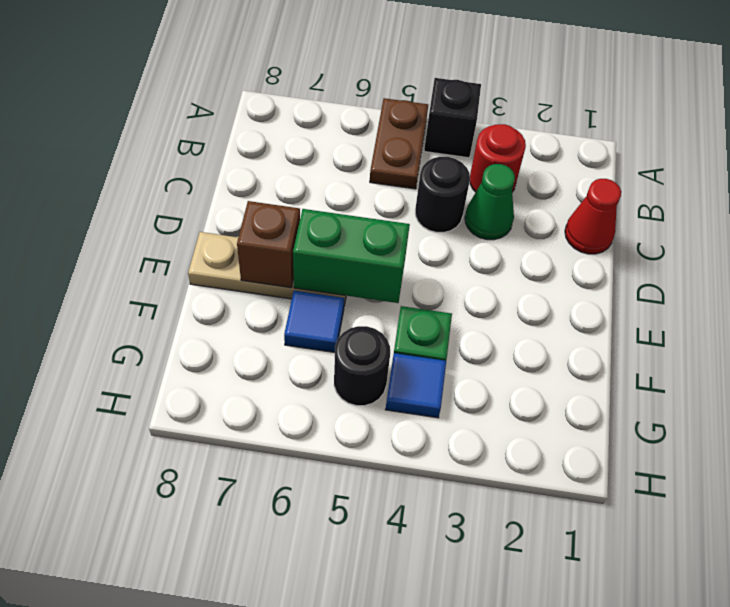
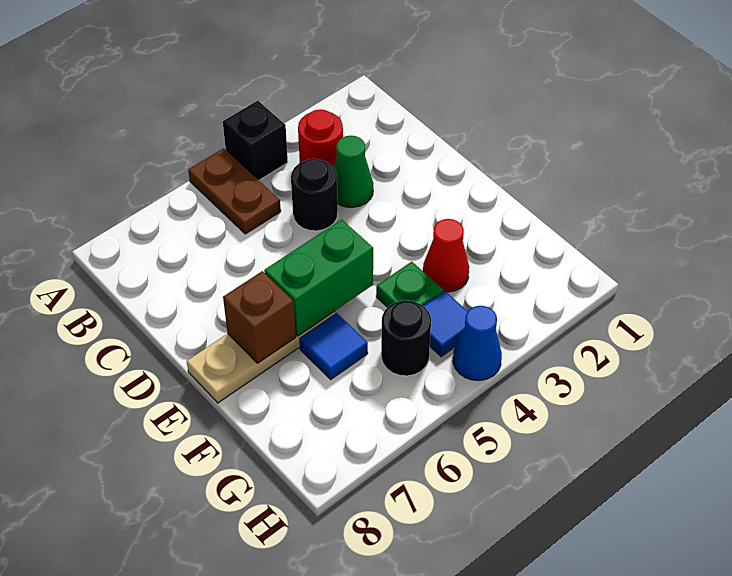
red 1x1 cone [565,179,621,254] -> red 1x1 cone moved to [423,219,469,292]
none -> blue 1x1 cone [453,306,502,381]

